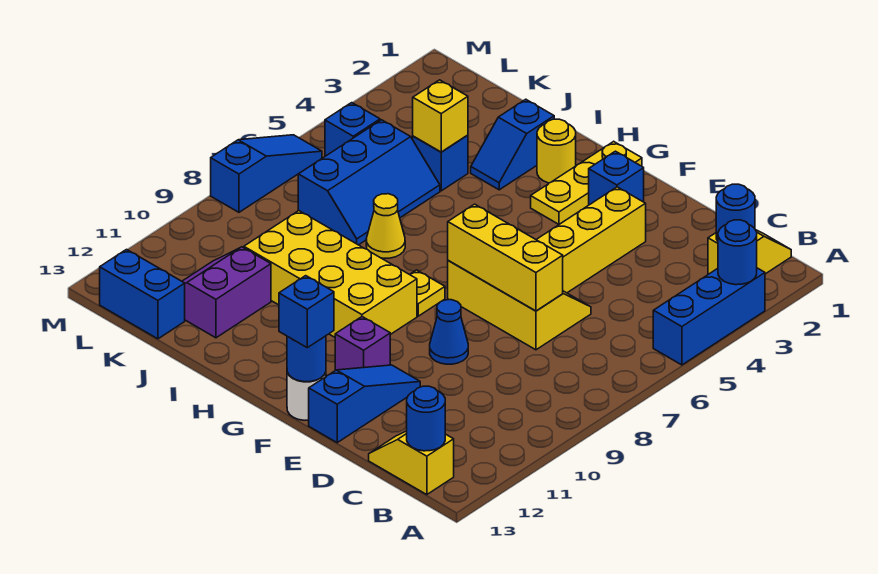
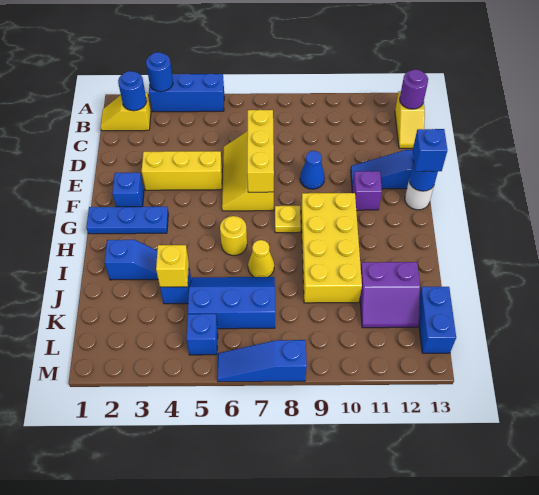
blue 1x1 round brick [407,386,445,451] -> purple 1x1 round brick [400,70,428,109]
yellow 1x3 plate [531,141,642,224] -> blue 1x3 plate [86,207,168,234]
yellow 1x1 round brick [537,119,576,183] -> yellow 1x1 round brick moved to [220,216,247,256]

